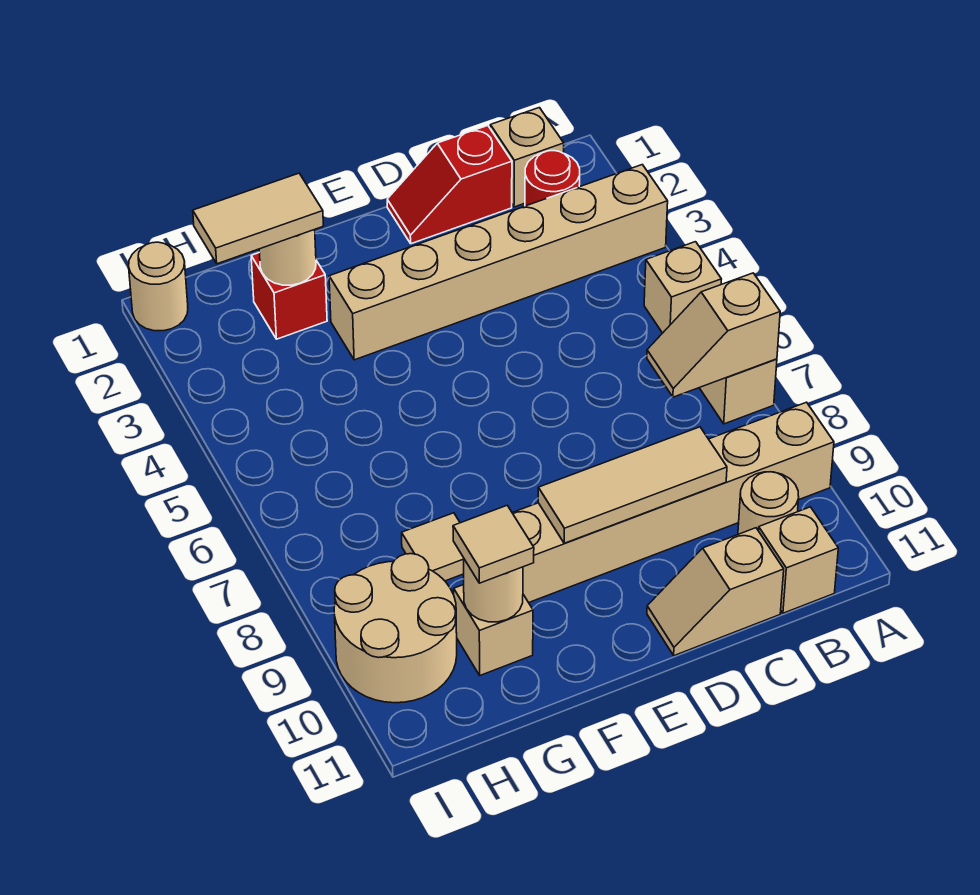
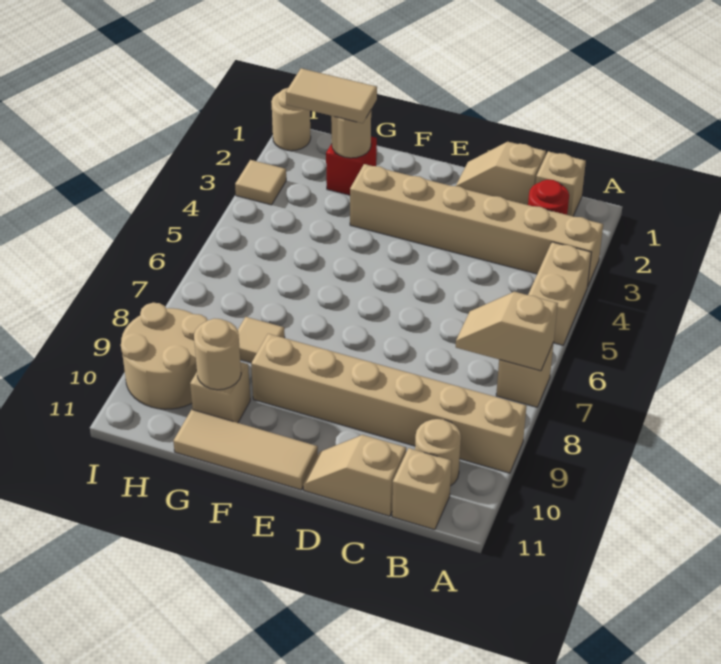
tan 1x1 brick [644,242,721,333] -> tan 1x2 brick [528,242,591,345]
red 1x2 slope [387,126,512,244] -> tan 1x2 slope [456,142,546,205]
tan 1x3 tile [538,427,727,543] -> tan 1x3 tile moved to [173,410,318,490]
tan 1x1 tile [453,506,534,583] -> tan 1x1 tile moved to [235,160,286,205]

